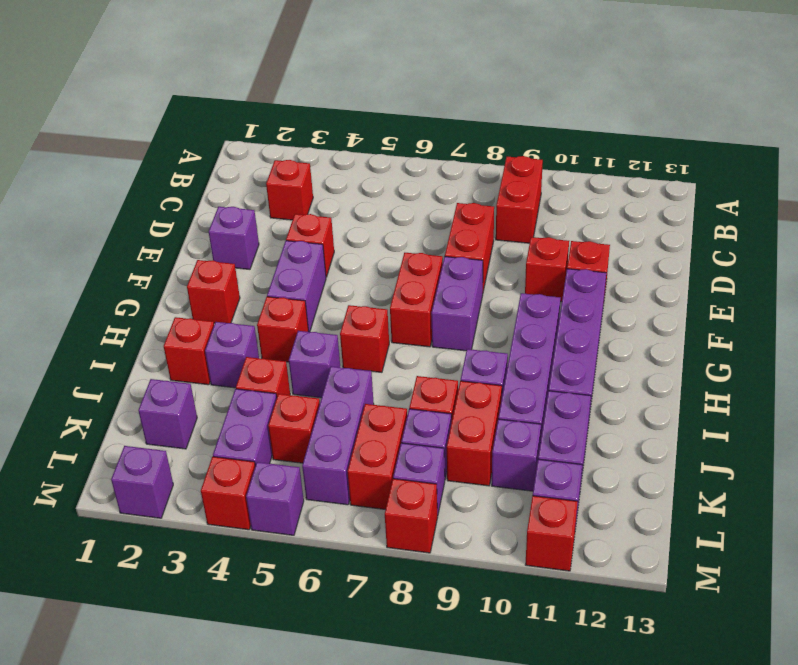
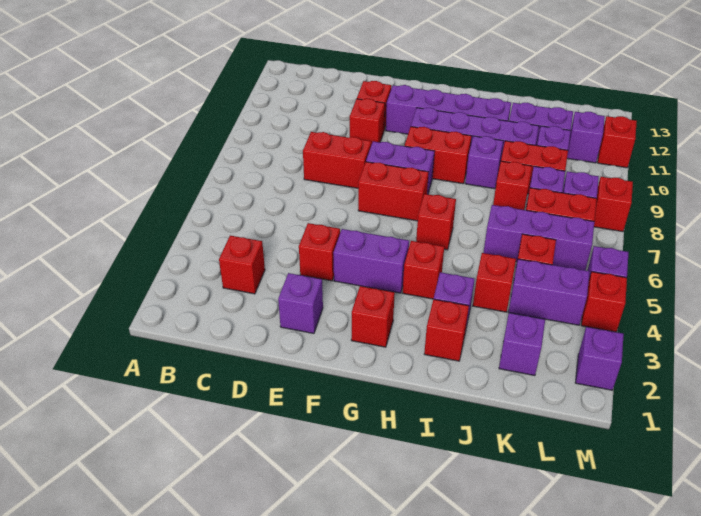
red 1x2 brick [496,156,543,243] -> red 1x2 brick moved to [405,127,472,184]
purple 1x1 brick [289,331,340,398] -> none

